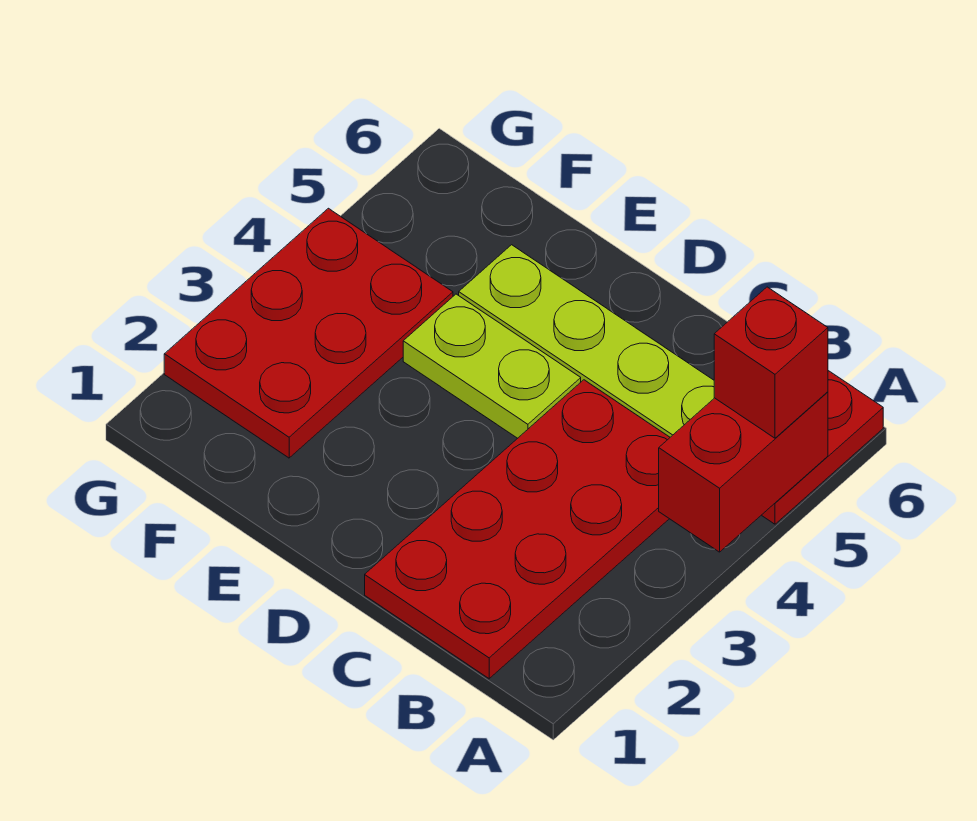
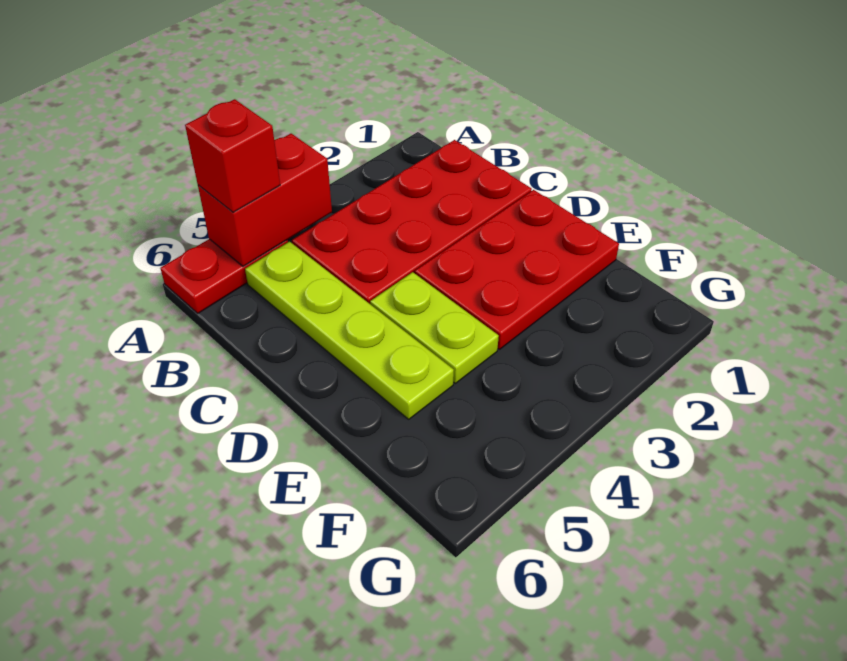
red 2x3 plate [164,208,453,458] -> red 2x3 plate moved to [415,190,619,349]

